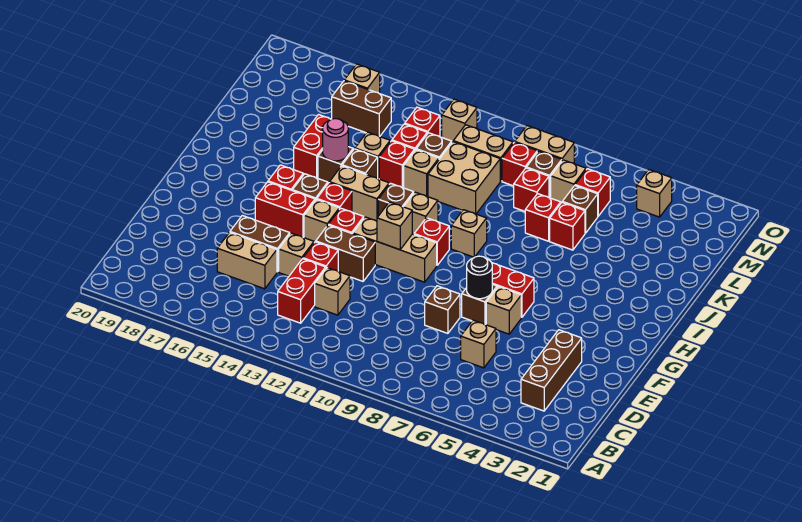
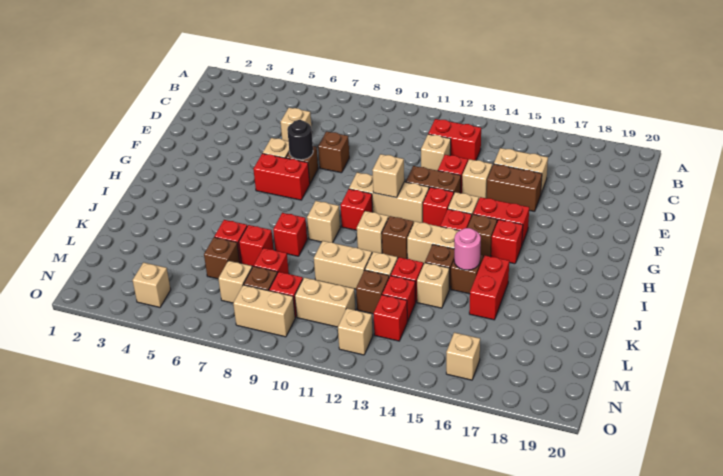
brown 1x3 brick [521,330,582,411] -> none
red 1x2 brick [278,259,326,323] -> red 1x2 brick turned to [428,119,481,160]
tan 2x2 brick [428,142,500,214] -> tan 1x2 brick [314,241,372,289]
red 1x1 brick [575,169,610,216] -> red 1x1 brick moved to [273,213,307,256]
brown 1x2 brick [332,81,391,136] -> none

